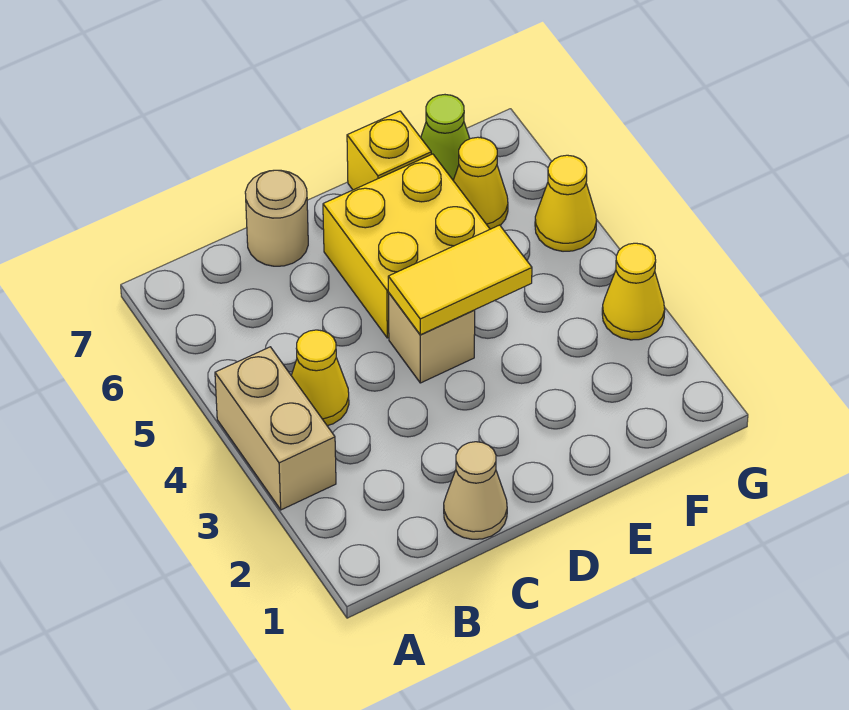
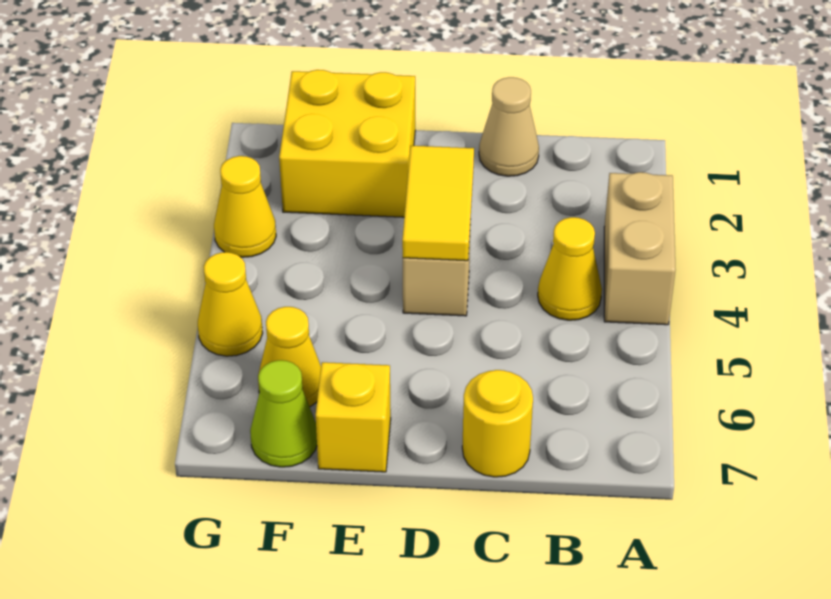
tan 1x1 round brick [245,170,308,266] -> yellow 1x1 round brick [462,370,533,477]
yellow 1x2 tile [388,225,532,335] -> yellow 1x2 tile turned to [402,146,474,261]
yellow 2x2 brick [323,154,490,338] -> yellow 2x2 brick moved to [279,70,415,217]

